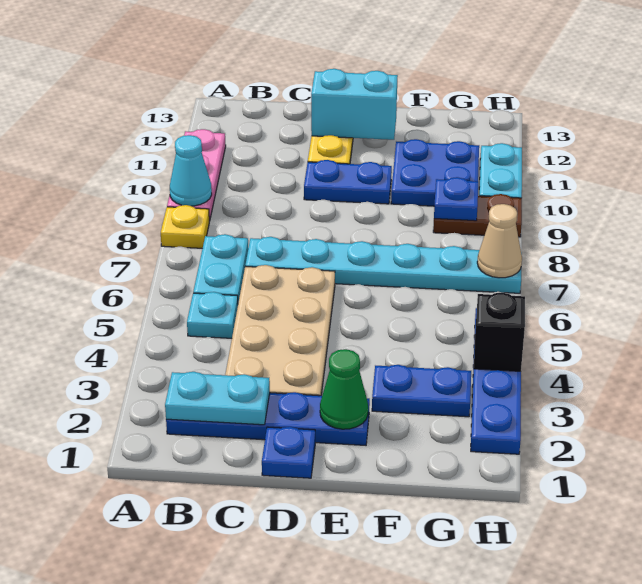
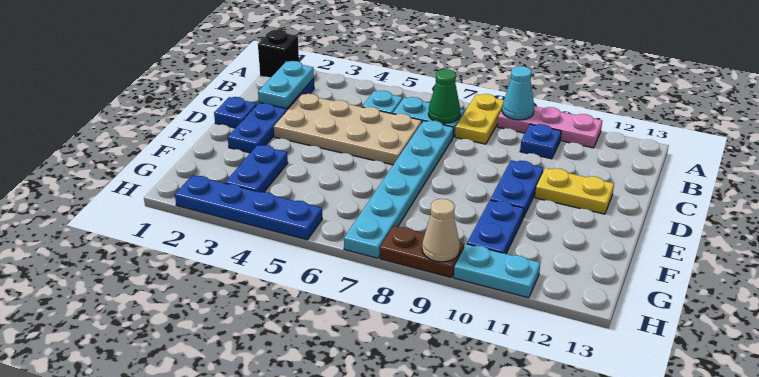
yellow 1x1 plate [161,205,209,248] -> yellow 1x2 plate [455,94,504,144]
cyan 1x2 brick [311,69,398,140] -> none
green 1x1 cone [320,349,368,429] -> green 1x1 cone moved to [428,69,460,123]
blue 2x2 plate [391,139,479,206] -> blue 1x2 plate [467,200,524,254]
brown 1x2 plate [433,194,522,237] -> brown 1x2 plate turned to [380,226,465,278]
blue 1x1 plate [434,177,478,221] -> blue 1x1 plate moved to [520,124,561,159]
black 1x1 brick [474,292,525,371] -> black 1x1 brick moved to [258,29,299,77]
tan 1x1 cone [477,204,522,278] -> tan 1x1 cone moved to [422,199,460,262]

